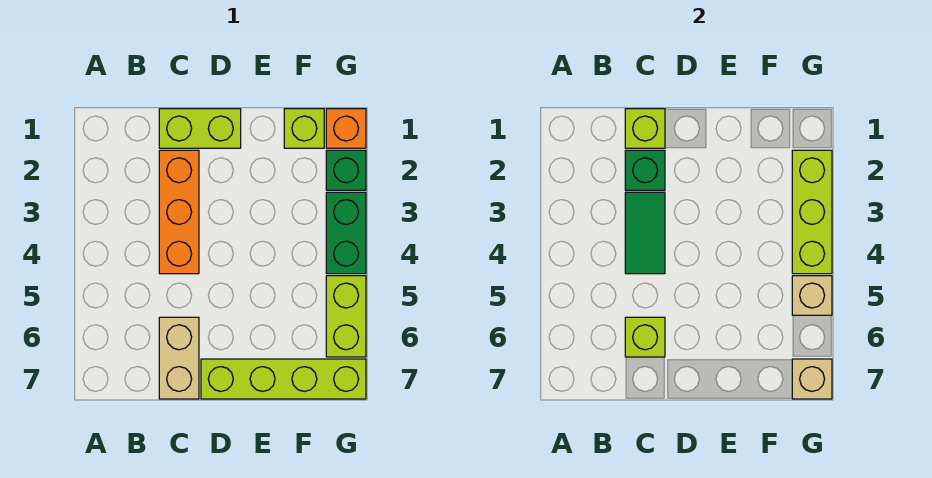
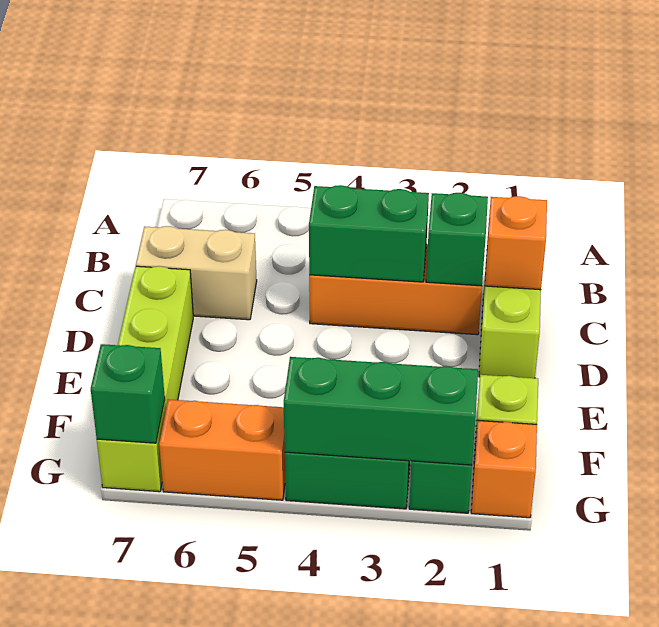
lime 1x1 brick [625,109,665,148] -> orange 1x1 brick [485,196,547,290]
green 1x2 tile [625,192,665,274] -> green 1x2 brick [309,185,429,282]
lime 1x1 brick [625,317,665,357] -> none
lime 1x3 brick [792,150,832,274] -> green 1x3 brick [284,357,478,465]
lime 1x2 brick [326,276,366,357] -> orange 1x2 brick [159,399,285,500]
tan 1x1 brick [792,276,832,315] -> none
tan 1x1 brick [792,359,832,399] -> green 1x1 brick [91,344,165,443]

